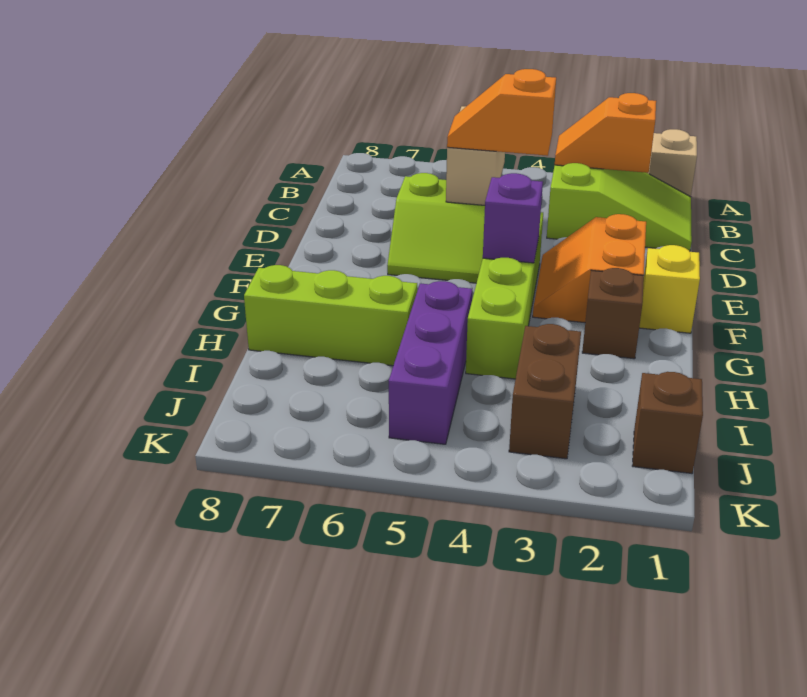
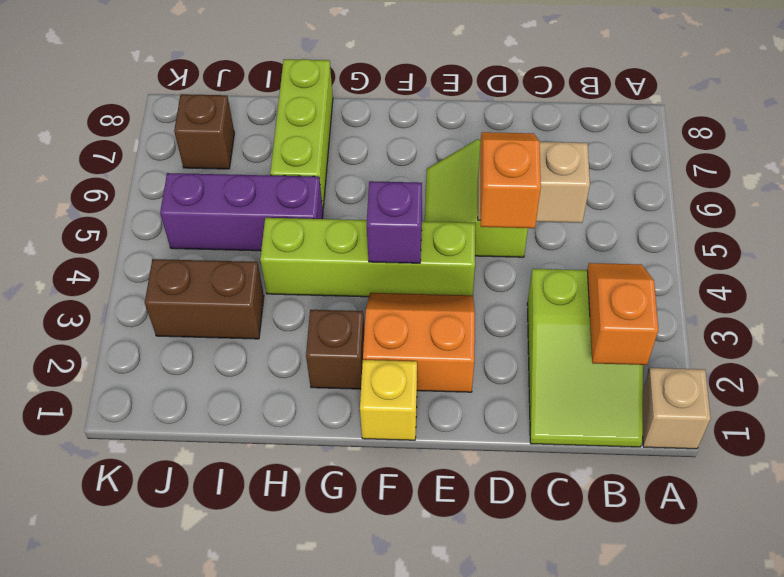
brown 1x1 brick [632,372,703,473] -> brown 1x1 brick moved to [174,94,234,169]

